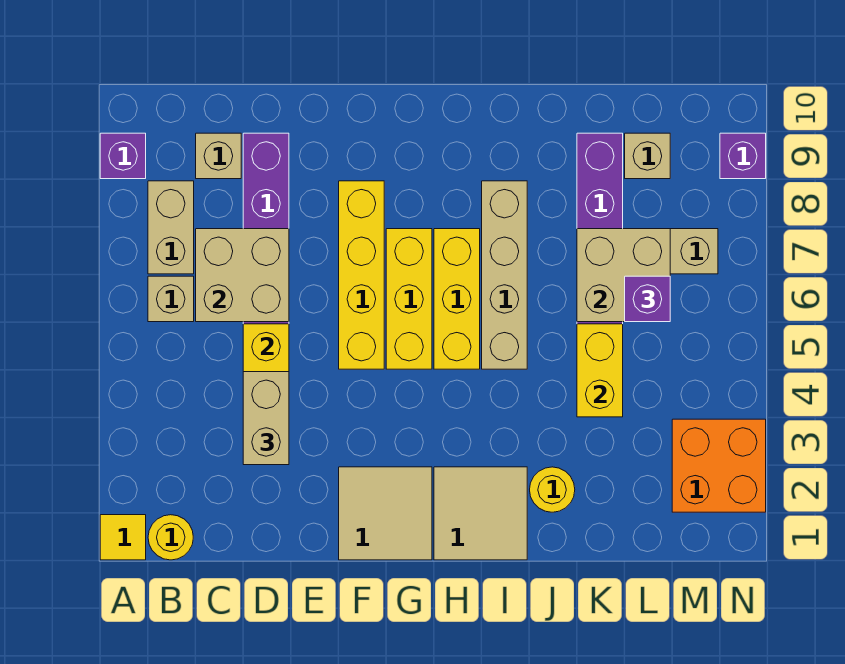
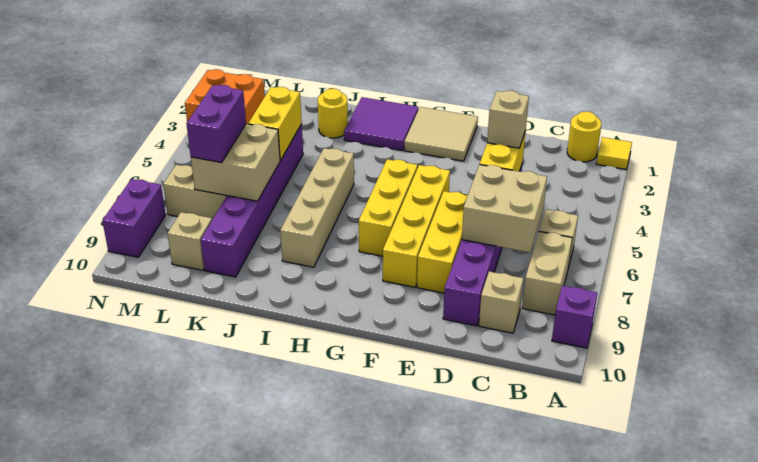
tan 1x2 brick [243,372,289,465] -> tan 1x1 brick [487,91,529,148]
tan 2x2 tile [434,467,527,560] -> purple 2x2 tile [344,97,418,151]
yellow 1x3 brick [434,229,480,369] -> yellow 1x3 brick moved to [417,191,468,293]
purple 1x1 brick [625,276,670,322] -> purple 1x2 brick [187,85,246,163]
purple 1x1 brick [720,133,766,179] -> purple 1x2 brick [102,179,166,257]

